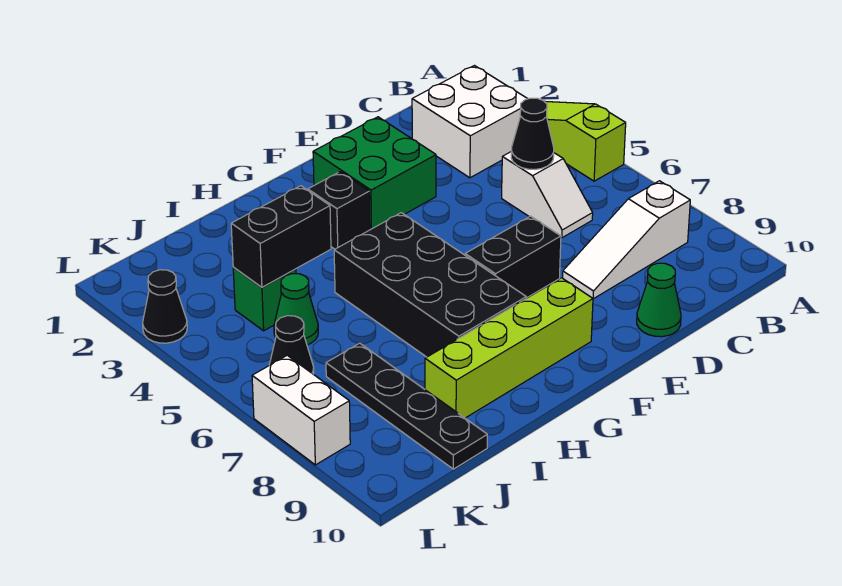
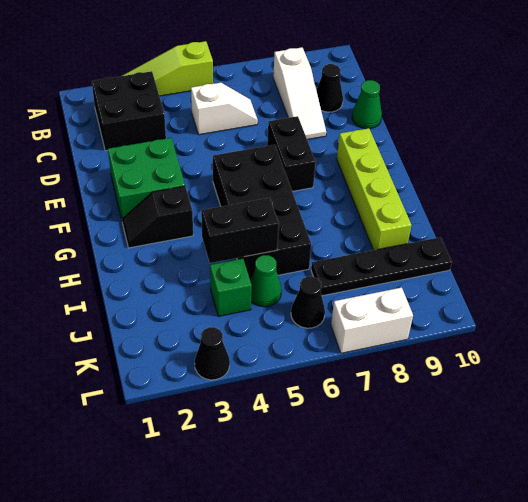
white 2x2 brick [412,66,528,178] -> black 2x2 brick [92,71,166,151]
black 1x1 cone [511,98,554,169] -> black 1x1 cone moved to [316,64,343,112]
black 2x4 brick [334,213,526,357] -> black 2x4 brick turned to [213,145,311,280]
black 1x2 brick [231,186,331,287] -> black 1x2 brick turned to [201,198,279,263]

